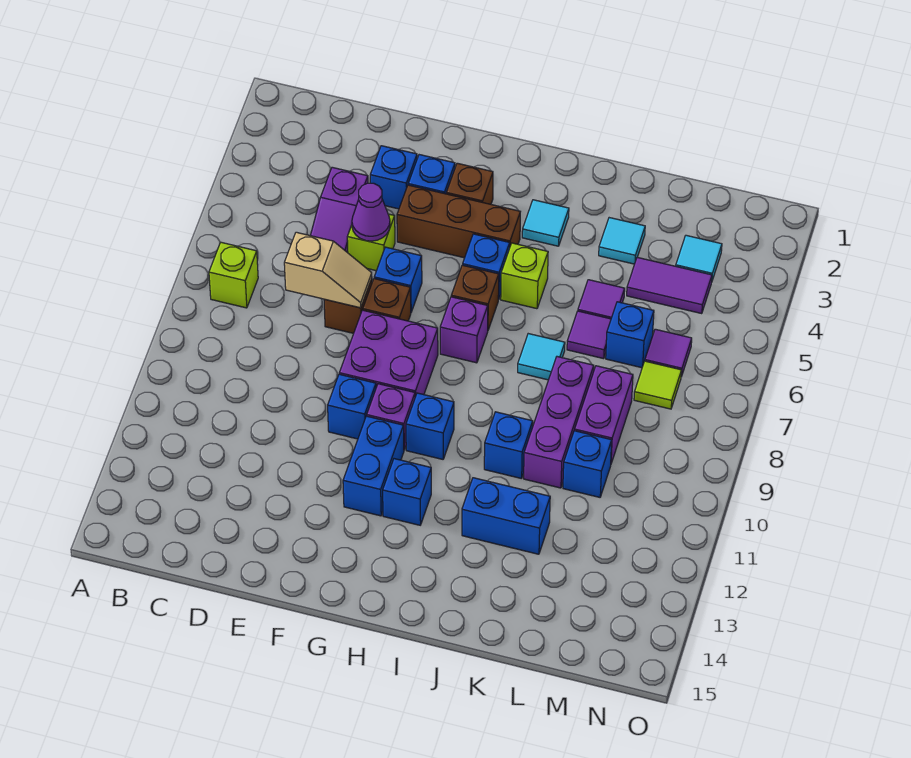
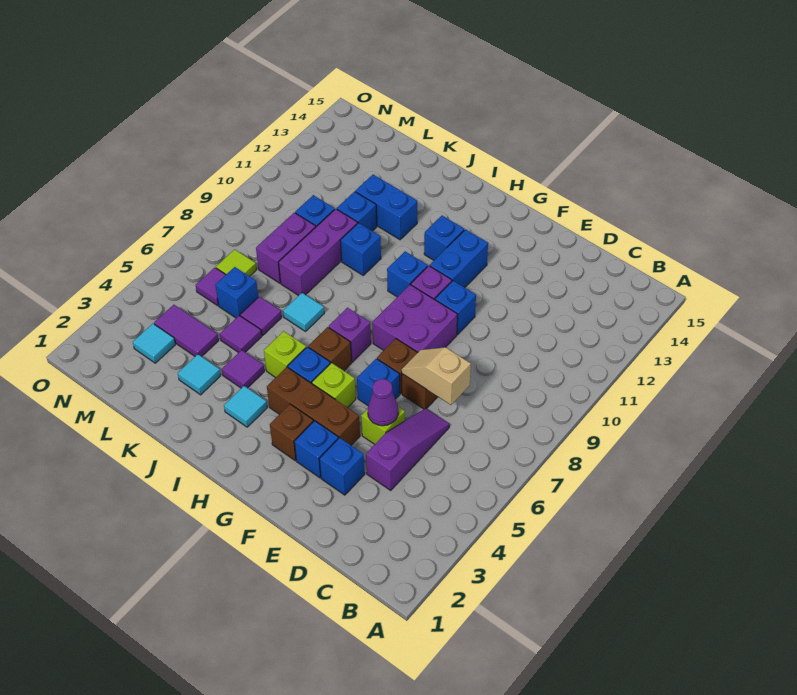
lime 1x1 brick [209,242,258,308] -> lime 1x1 brick moved to [312,363,356,408]
none -> purple 1x1 tile [222,350,264,388]
none -> blue 1x1 brick [337,192,377,231]

